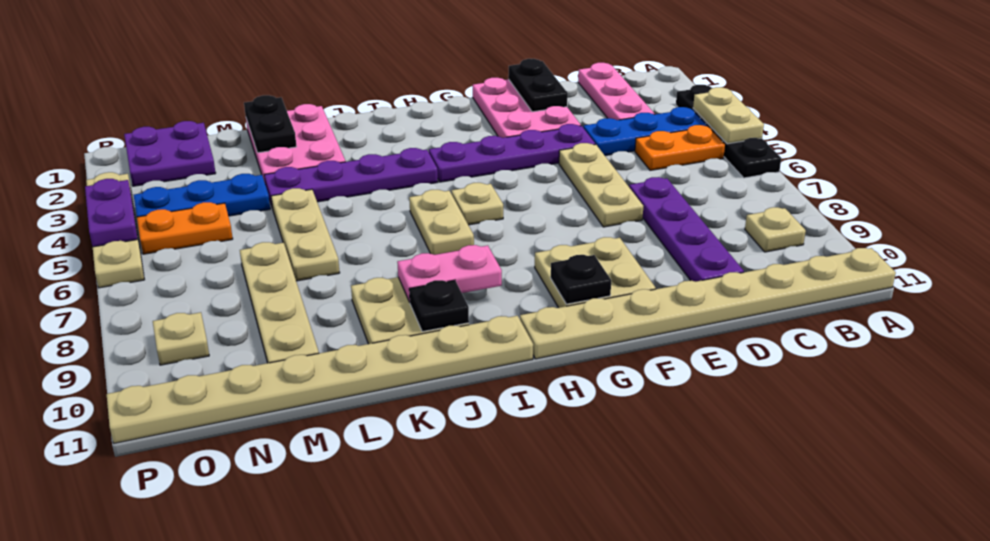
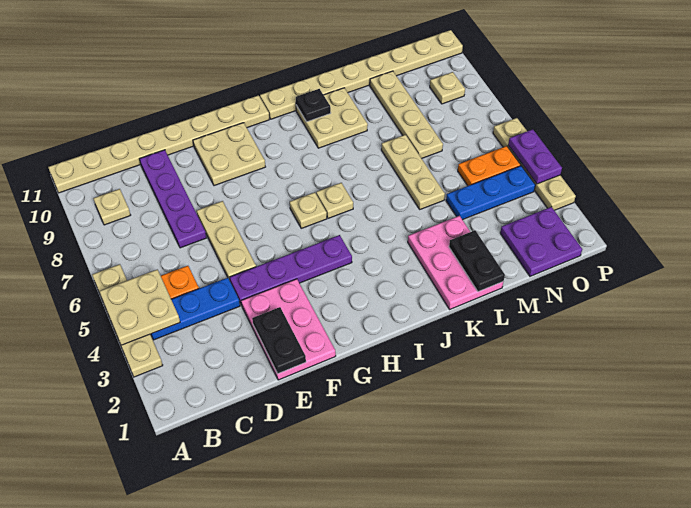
black 1x4 plate [676,85,781,178] -> tan 1x4 plate [92,264,163,377]
tan 1x2 plate [693,87,764,144] -> tan 2x2 plate [100,269,180,345]
pink 1x3 plate [578,63,654,120] -> none
black 1x1 plate [551,255,611,304] -> none
purple 1x4 plate [264,148,438,209] -> none
tan 1x2 plate [409,190,474,255] -> tan 1x1 plate [316,183,353,218]
pink 1x2 plate [397,245,502,302] -> none

